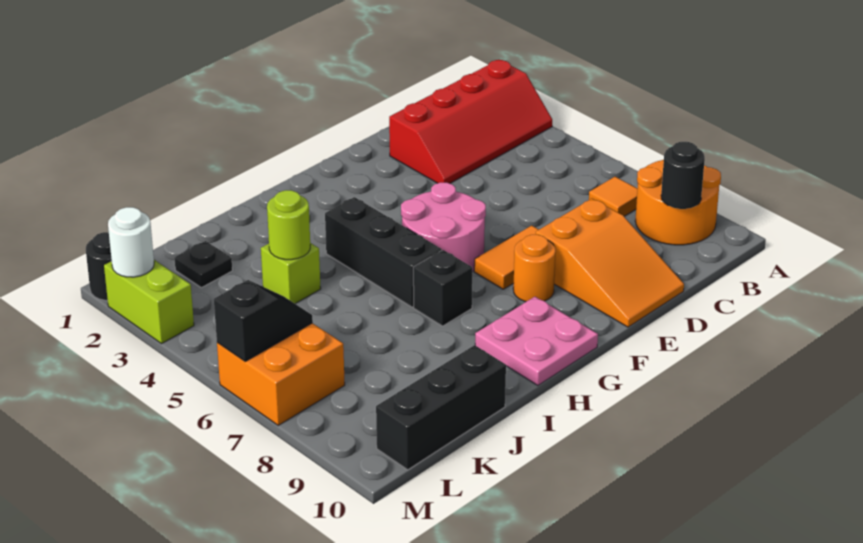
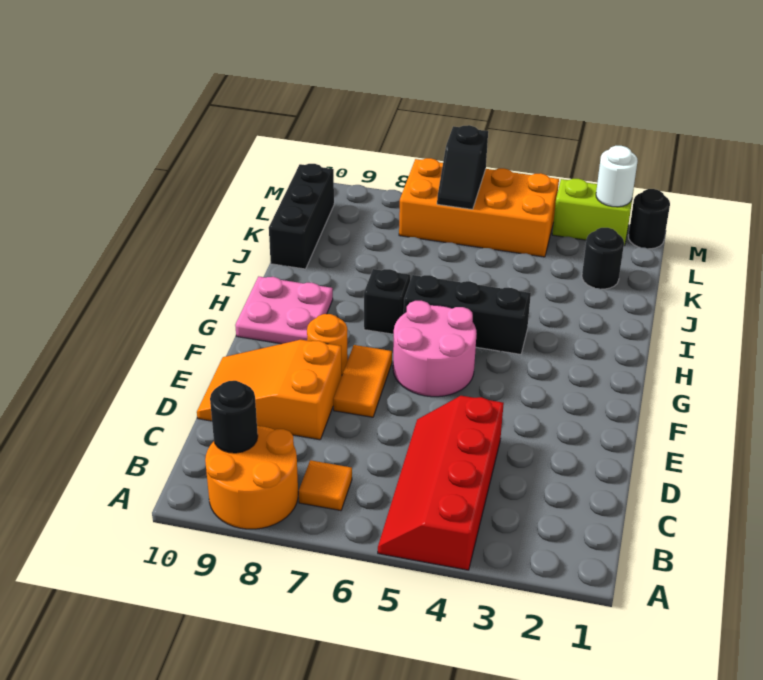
red 2x4 slope [389,60,552,183] -> red 2x4 slope moved to [378,396,504,570]
lime 1x1 brick [261,243,321,304] -> none
lime 1x1 round brick [267,190,310,260] -> none
black 1x1 plate [175,241,232,288] -> black 1x1 round brick [582,228,624,289]
orange 2x2 brick [217,323,345,425] -> orange 2x4 brick [399,158,559,257]

